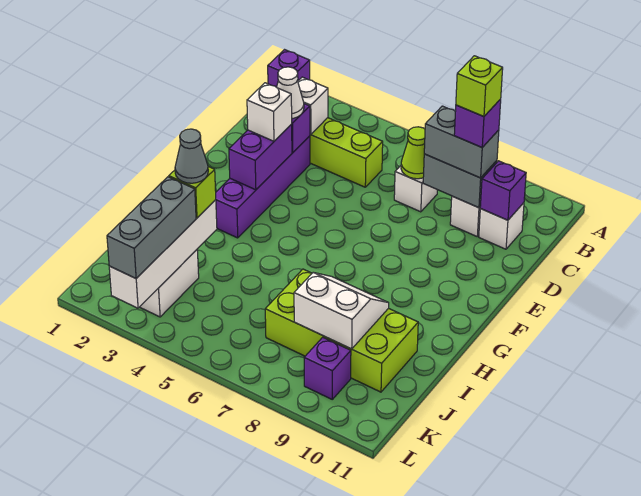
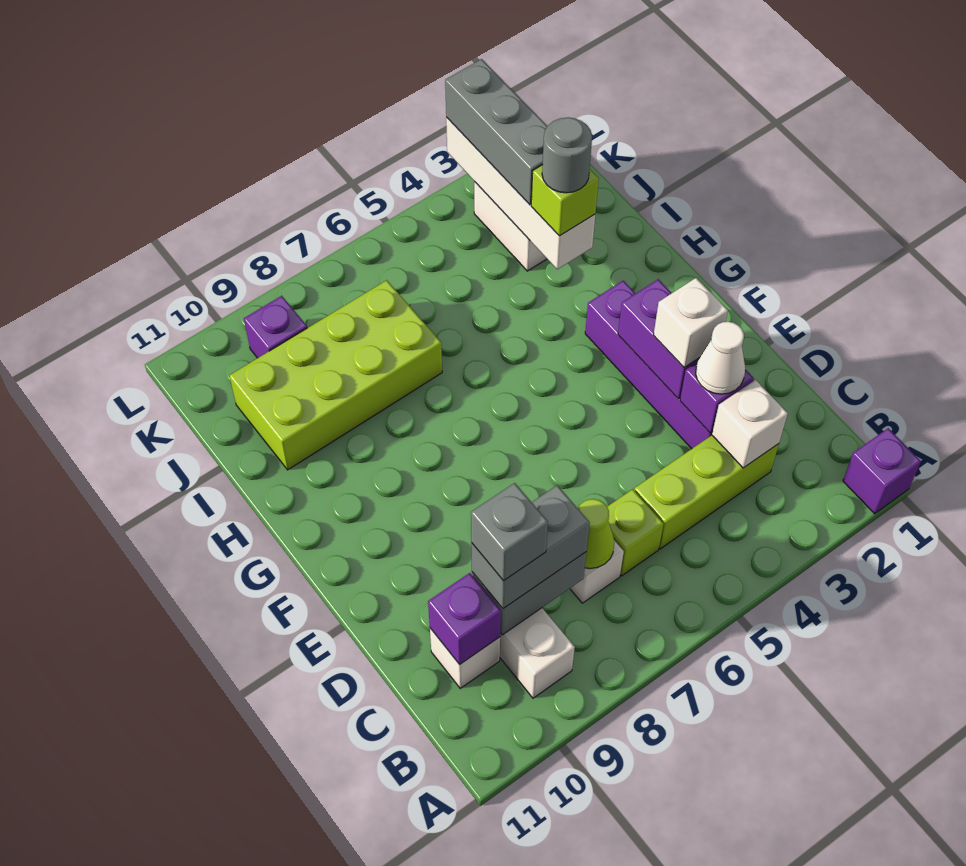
purple 1x1 brick [454,99,501,147] -> grey 1x1 brick [471,483,548,581]
lime 1x1 brick [456,56,503,117] -> lime 1x1 brick moved to [607,489,663,576]
grey 1x1 cone [175,129,208,183] -> grey 1x1 round brick [542,117,592,193]
white 2x2 slope [294,273,389,349] -> none

